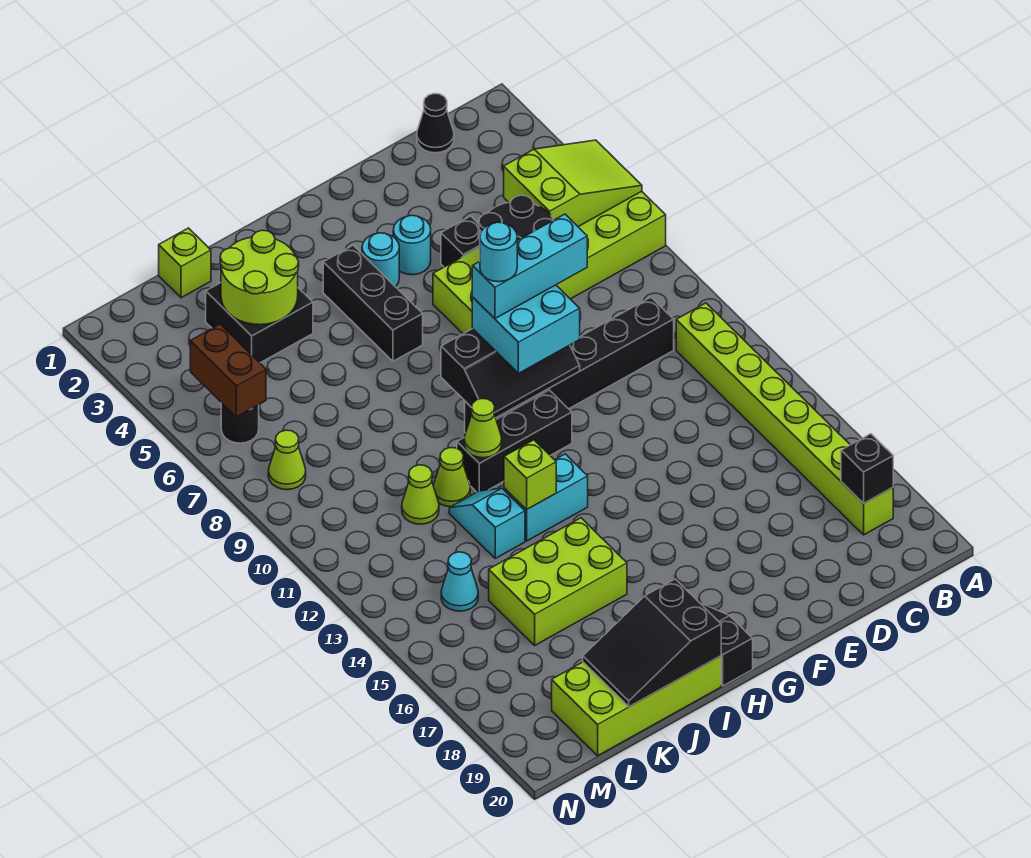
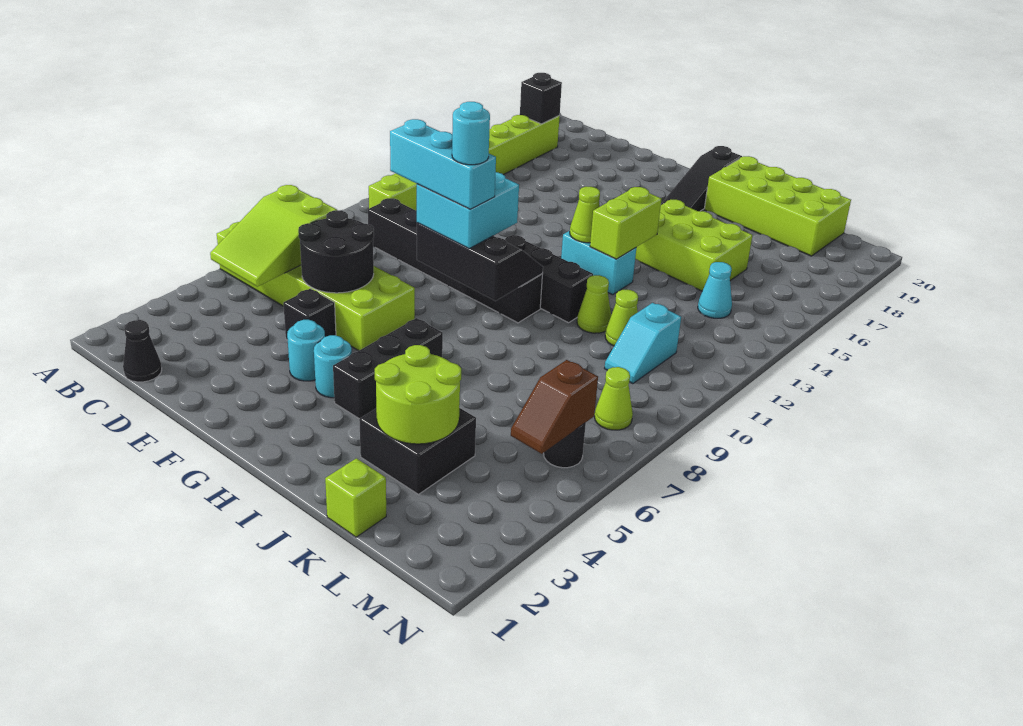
lime 2x3 slope [504,140,642,227] -> lime 2x3 slope turned to [210,185,337,287]
lime 1x1 cone [464,399,502,458] -> lime 1x1 cone moved to [570,187,600,243]
lime 1x1 brick [504,440,556,510] -> lime 1x2 brick [590,187,661,259]
black 2x3 slope [583,579,721,707] -> none
cyan 1x2 slope [449,488,525,558] -> cyan 1x2 slope moved to [604,303,681,384]
brown 1x2 brick [190,324,266,417] -> brown 1x2 slope [511,360,598,454]

